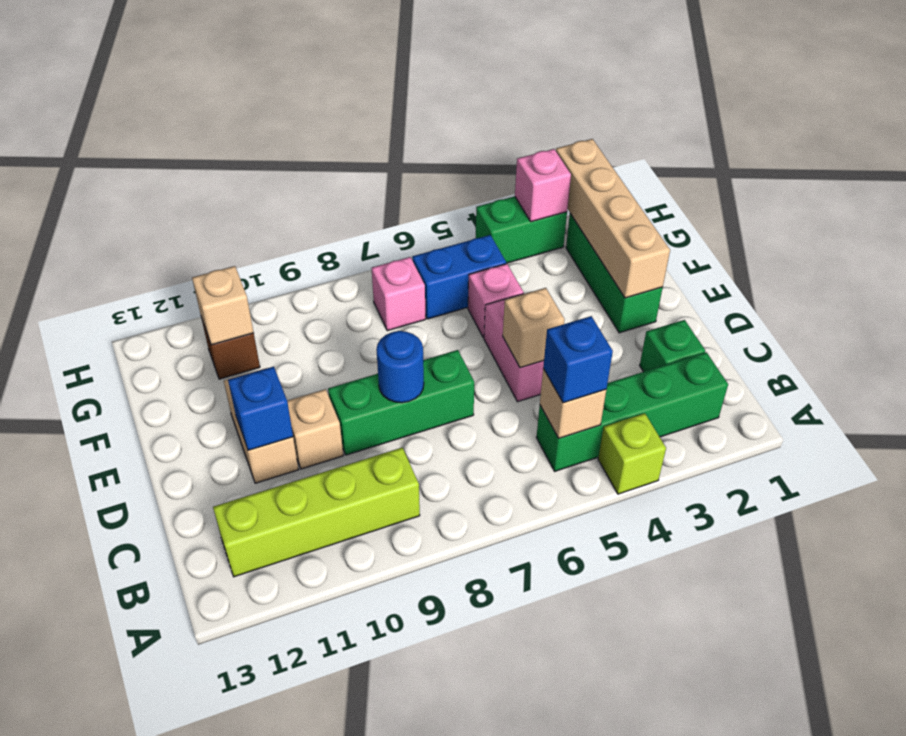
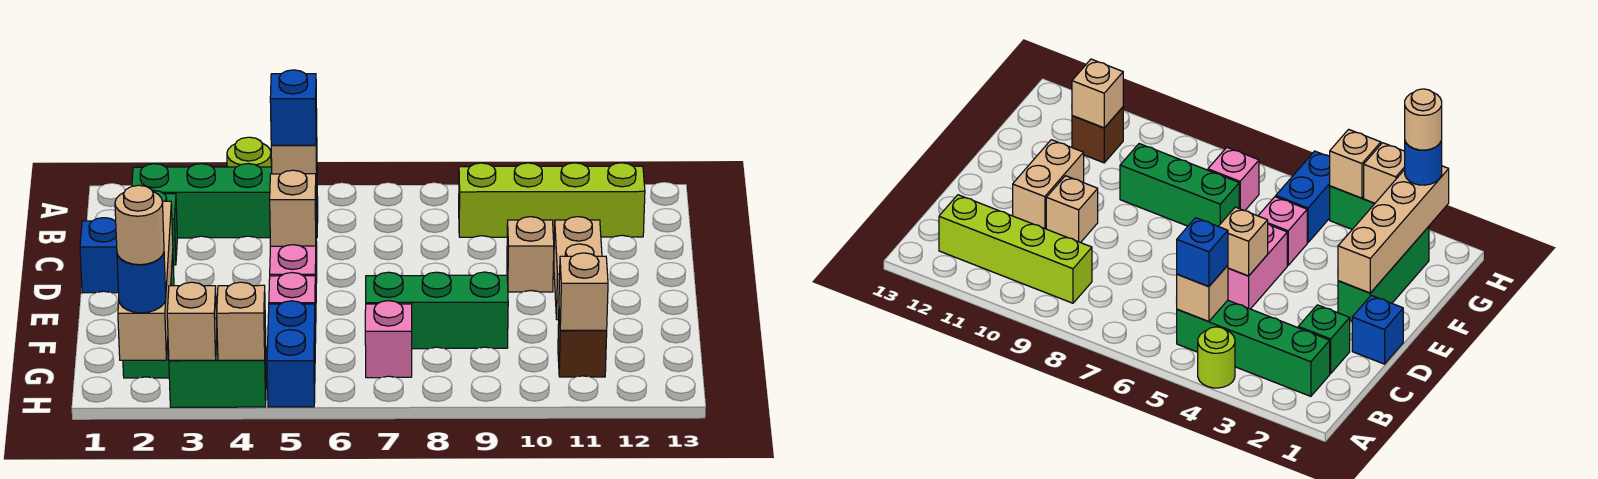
lime 1x1 brick [598,413,666,494] -> lime 1x1 round brick [227,137,271,167]
green 1x3 brick [328,350,474,455] -> green 1x3 brick moved to [366,272,508,349]
blue 1x1 round brick [376,331,424,403] -> blue 1x1 round brick moved to [117,253,166,313]
blue 1x1 brick [228,367,293,450] -> blue 1x1 brick moved to [80,218,119,293]
blue 1x2 brick [412,235,506,319] -> blue 1x2 brick turned to [267,301,315,407]
none -> tan 1x1 round brick [115,185,164,265]
pink 1x1 brick [515,149,571,222] -> tan 1x1 brick [167,282,217,360]
none -> tan 1x1 brick [217,282,266,360]

